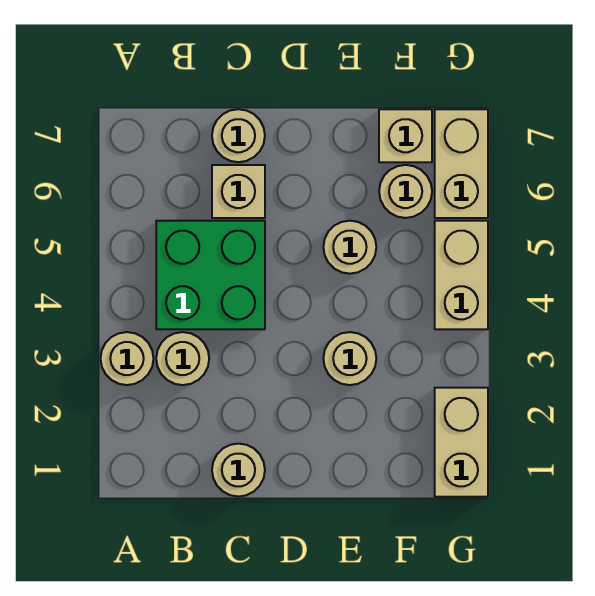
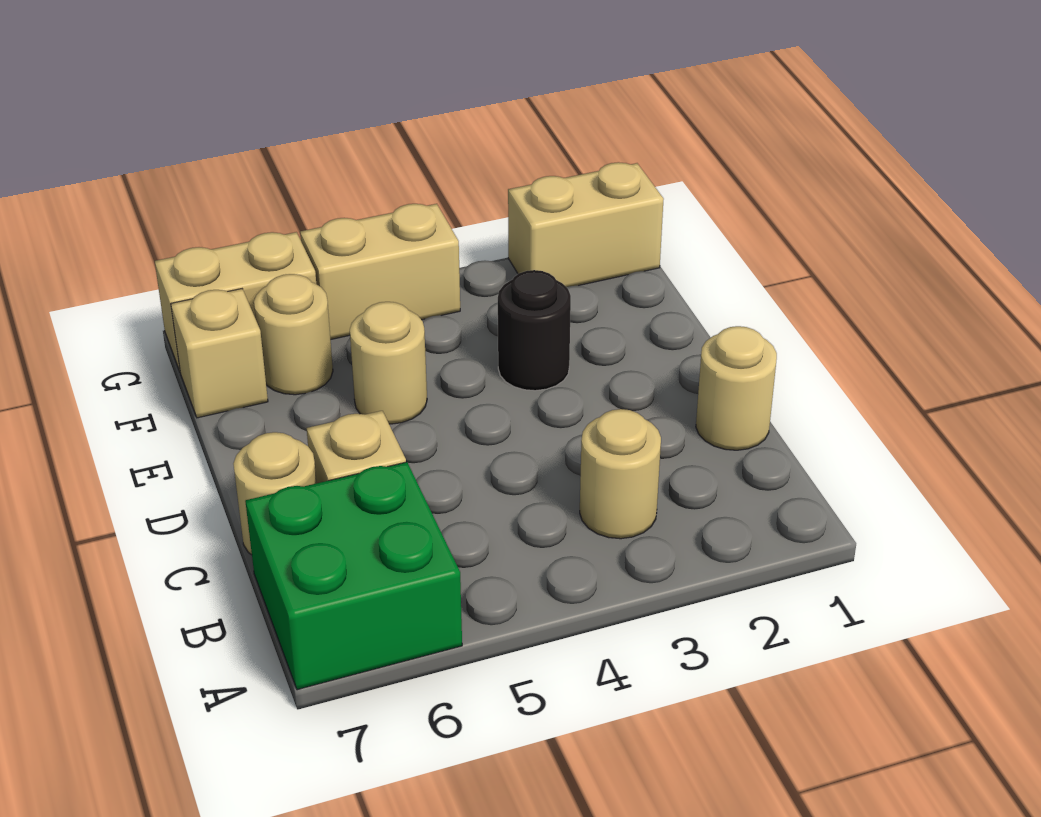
tan 1x1 round brick [101,332,153,385] -> none
green 2x2 brick [156,221,265,329] -> green 2x2 brick moved to [245,462,462,690]
tan 1x1 round brick [323,332,376,385] -> black 1x1 round brick [498,270,571,391]

